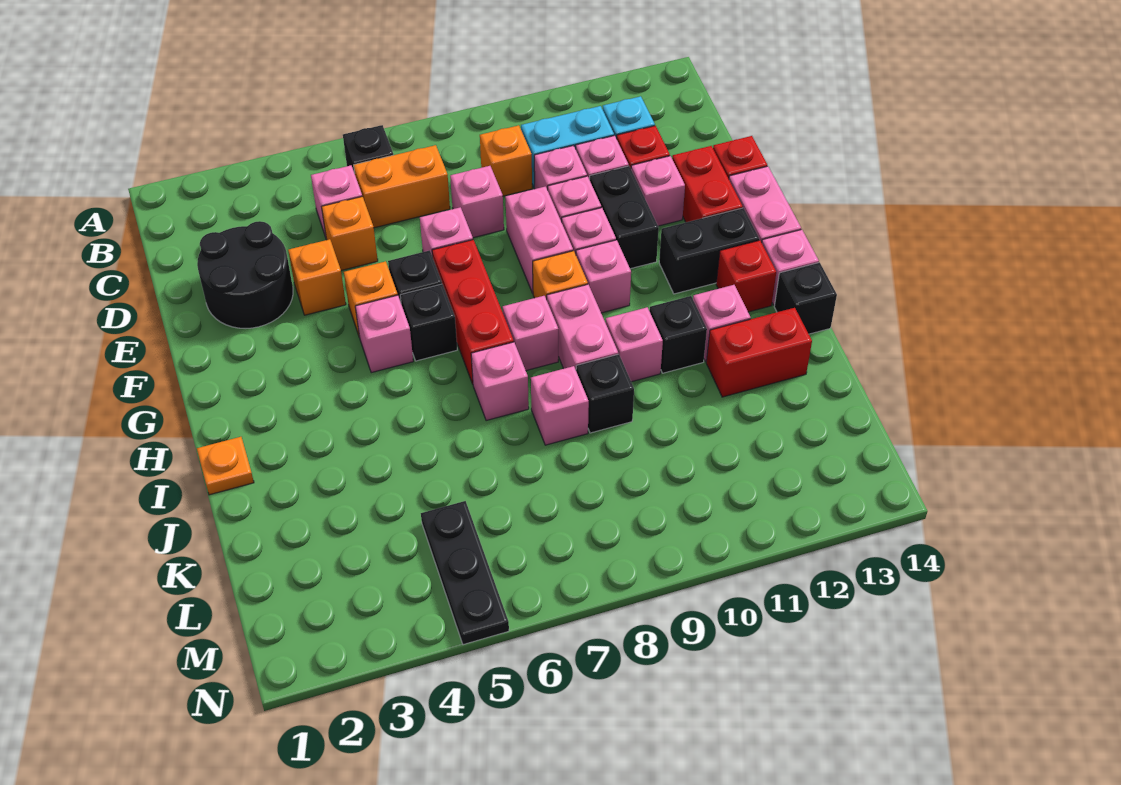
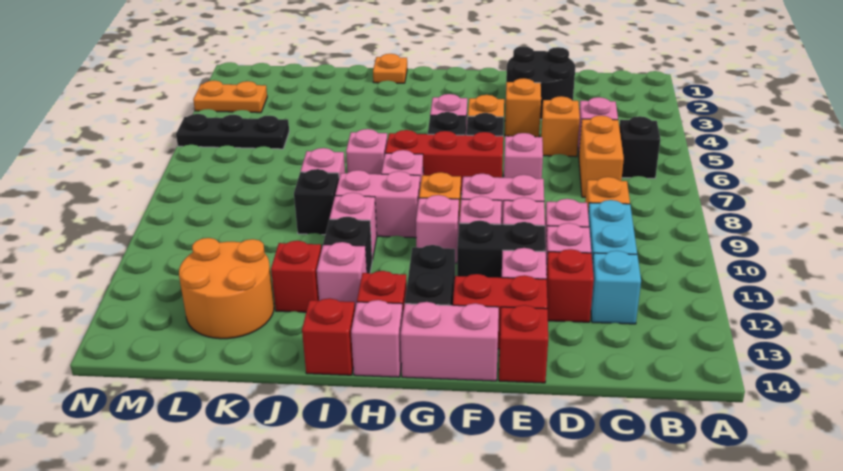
pink 1x1 brick [450,166,504,238] -> none
black 1x1 brick [774,262,837,334] -> red 1x1 brick [302,298,355,375]
red 1x2 brick [706,308,812,397] -> red 1x1 brick [271,241,321,312]
none -> orange 2x2 round brick [179,238,274,339]
none -> orange 1x2 plate [193,81,267,113]

